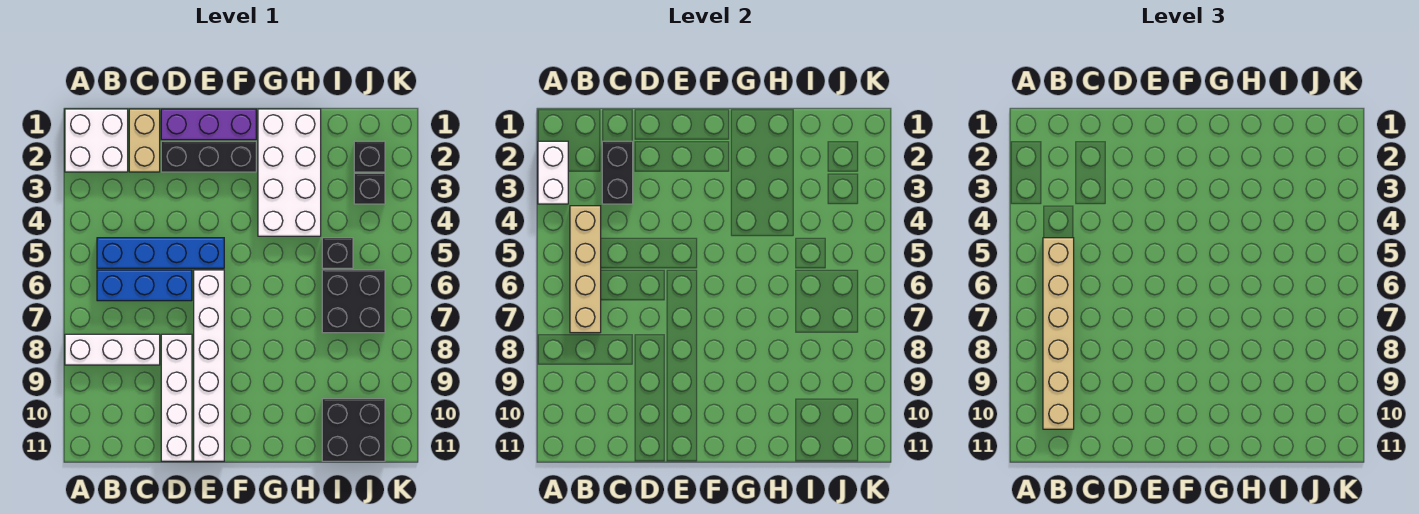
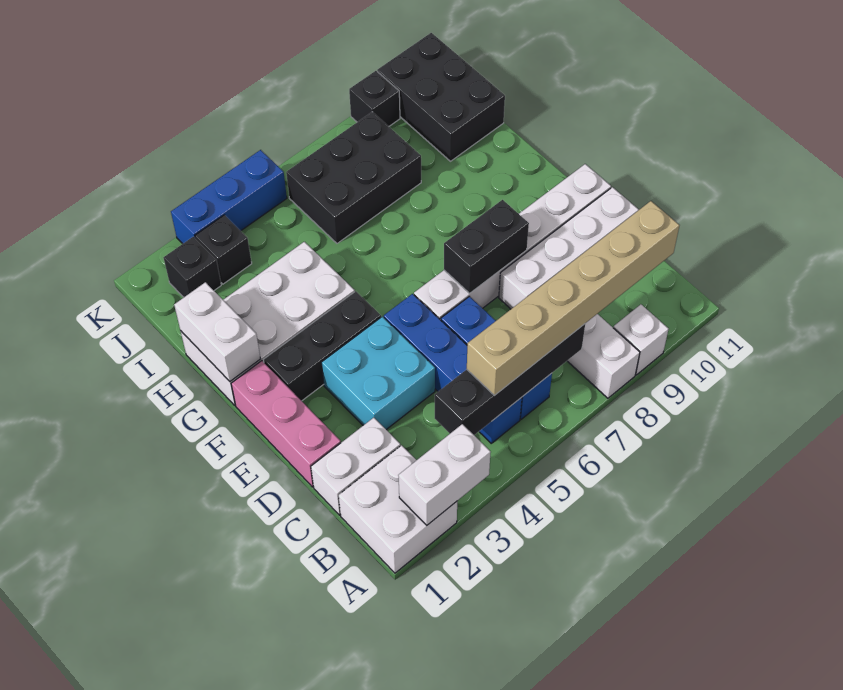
none -> white 1x1 brick [613,304,669,375]
tan 1x4 brick [570,206,601,333] -> black 1x4 brick [435,324,585,435]
tan 1x2 brick [129,109,160,172] -> white 1x2 brick [311,418,400,515]
black 1x2 brick [602,141,633,204] -> black 1x2 brick moved to [444,200,529,293]
purple 1x3 brick [161,109,256,140] -> pink 1x3 brick [231,361,341,487]
black 1x3 brick [161,141,256,172] -> black 1x3 brick turned to [264,291,381,401]
none -> cyan 2x2 brick [322,317,435,430]
none -> white 1x2 brick [174,282,260,381]
black 1x1 brick [322,238,353,268] -> black 1x1 brick moved to [349,71,400,126]
black 2x2 brick [322,270,385,333] -> black 2x3 brick [286,112,421,243]
black 2x2 brick [322,399,385,461] -> black 2x3 brick [377,33,505,161]
none -> blue 1x3 brick [171,150,287,244]

